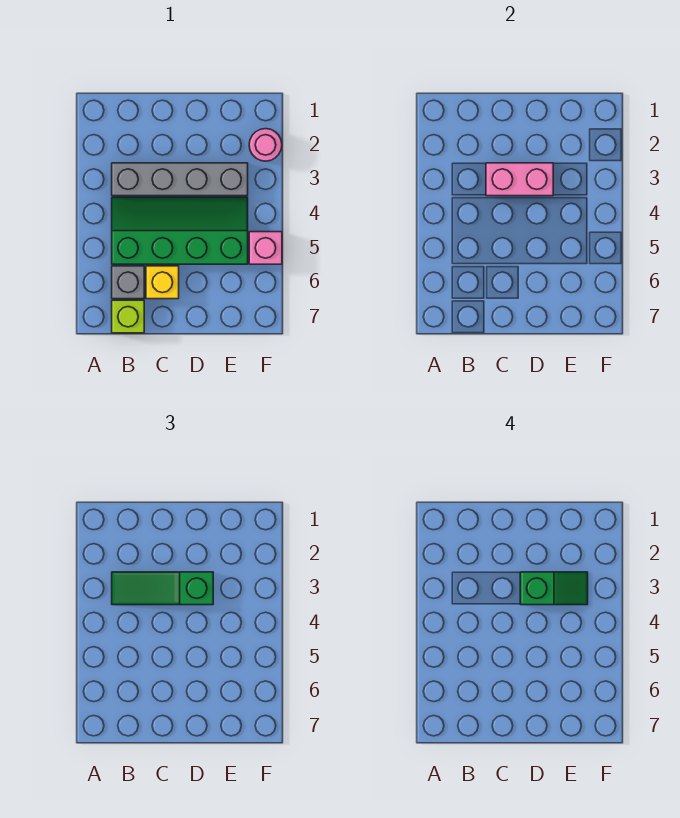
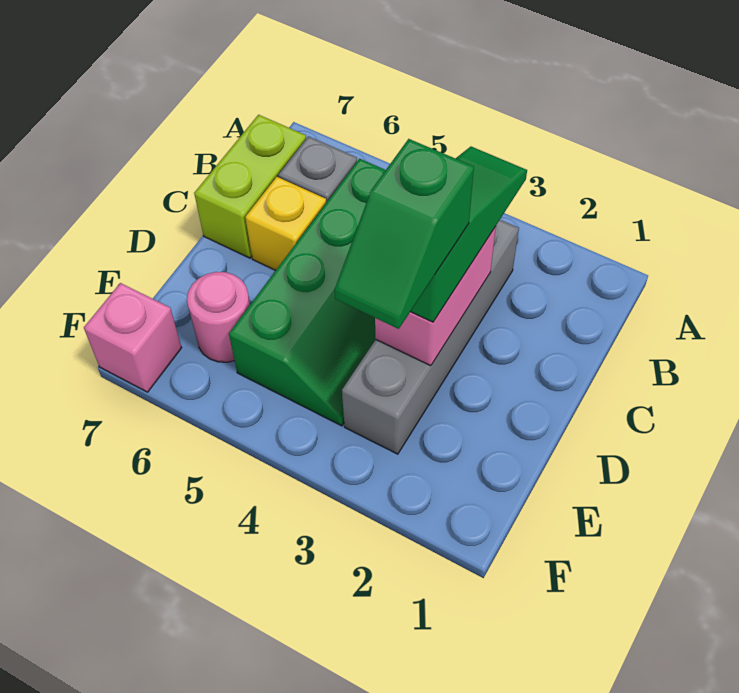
lime 1x1 brick [112,300,144,333] -> lime 1x2 brick [194,115,306,258]
pink 1x1 round brick [249,129,282,161] -> pink 1x1 round brick moved to [187,272,250,362]
pink 1x1 brick [249,232,282,264] -> pink 1x1 brick moved to [84,283,182,392]

